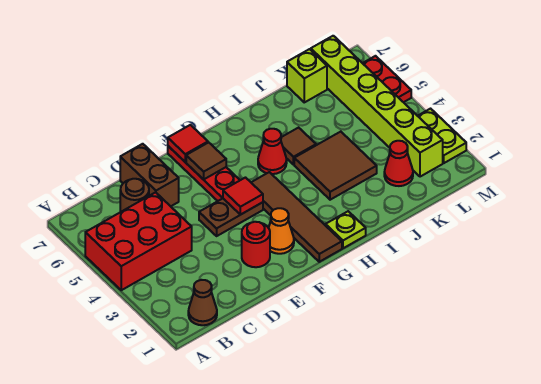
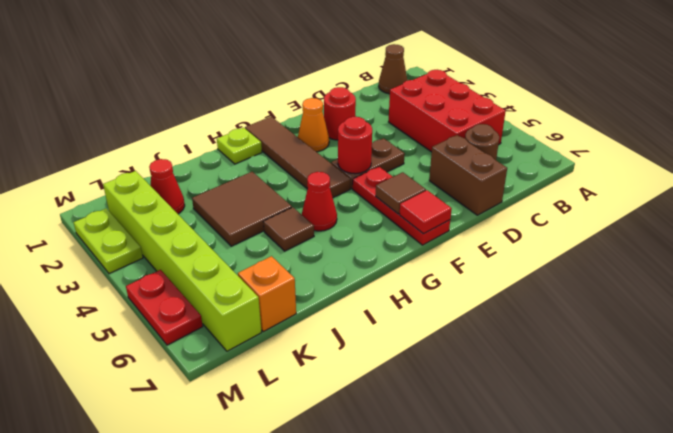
red 2x3 brick [85,192,192,290] -> red 2x3 brick turned to [389,70,506,152]
red 1x1 tile [223,178,263,215] -> red 1x1 round brick [338,116,372,174]
lime 1x1 brick [287,49,327,102] -> orange 1x1 brick [238,256,296,331]

